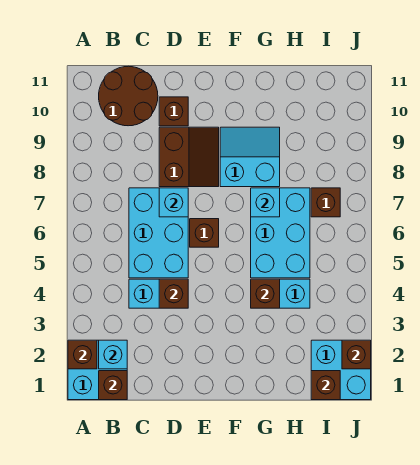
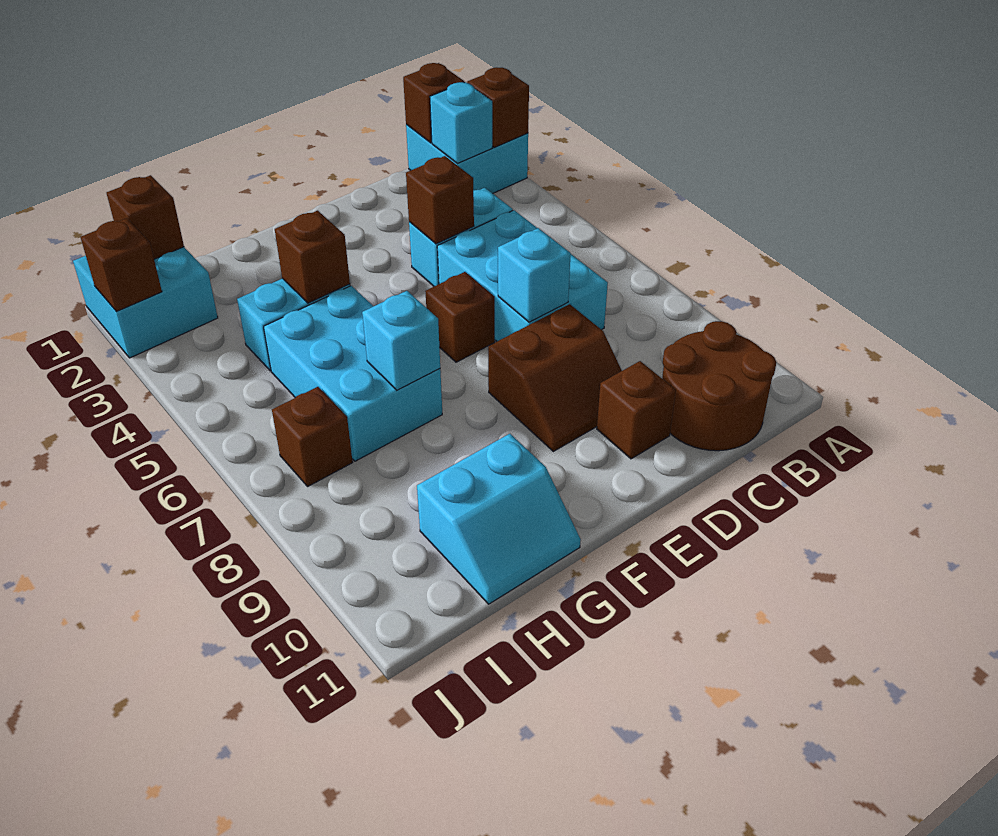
brown 2x2 slope [159,127,219,187] -> brown 2x2 slope turned to [488,304,622,451]
cyan 2x2 slope [220,127,280,187] -> cyan 2x2 slope moved to [417,434,581,604]

